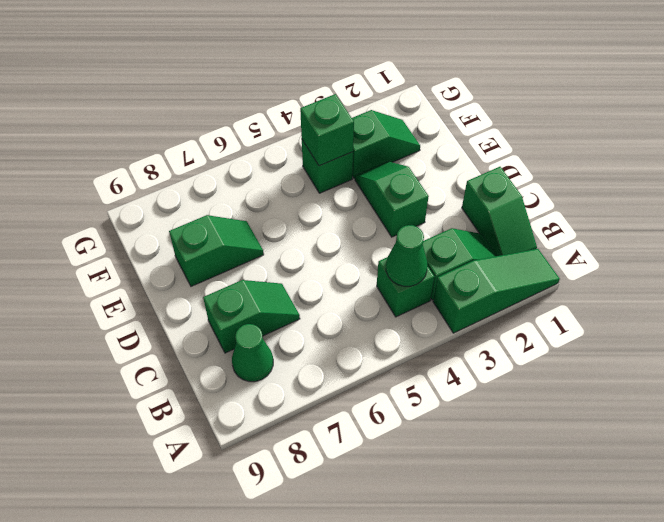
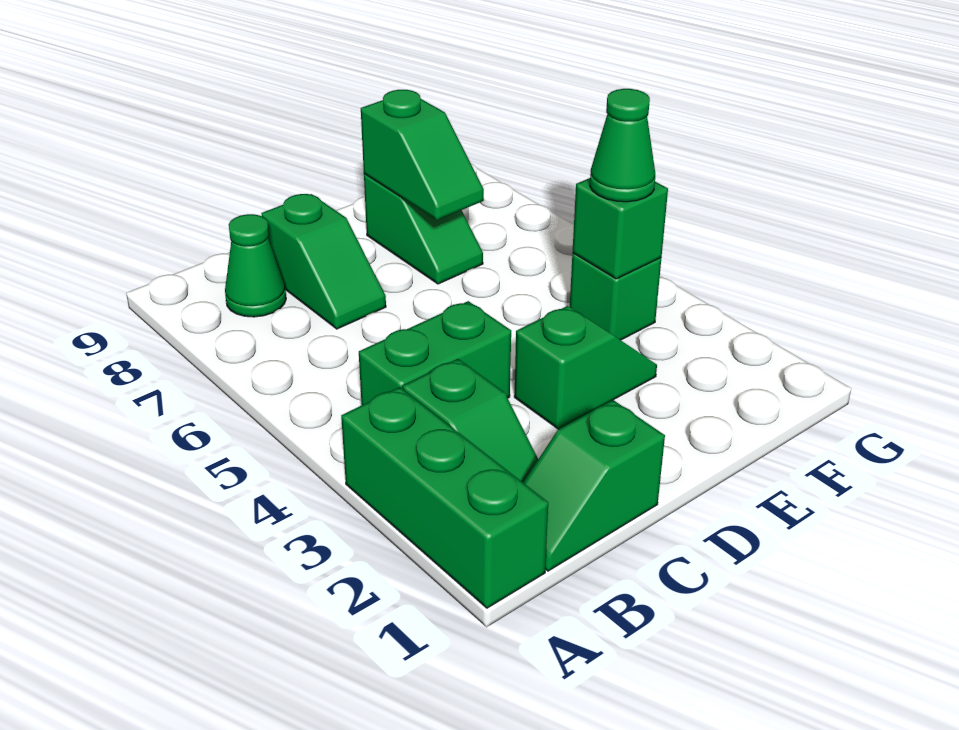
green 1x3 slope [433,249,560,333] -> green 1x3 brick [341,387,548,608]
green 1x1 brick [377,257,434,317] -> green 1x2 brick [359,301,511,405]
green 1x1 cone [386,225,428,286] -> green 1x1 cone moved to [590,89,655,202]
green 1x2 slope [352,110,420,179] -> green 1x2 slope moved to [361,90,484,220]

